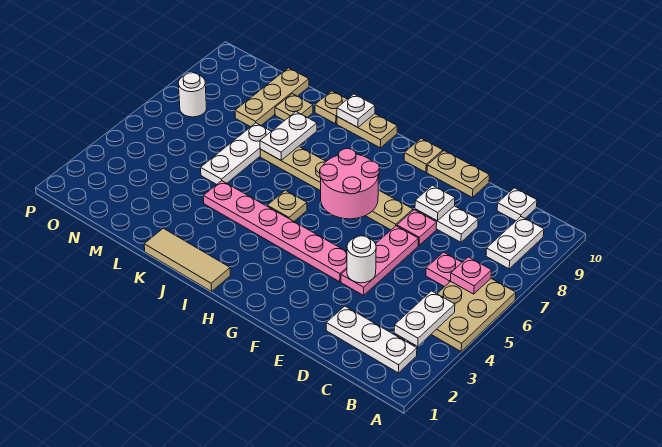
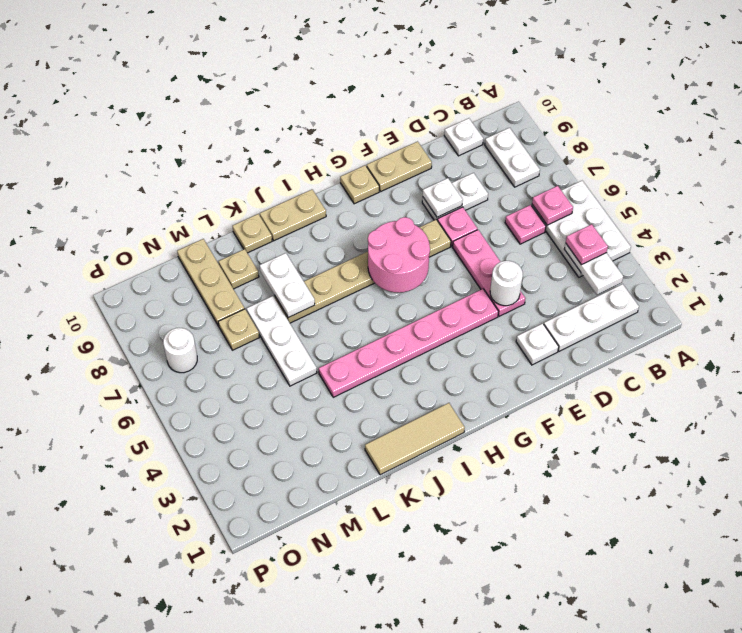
tan 2x3 plate [431,279,516,351] -> white 2x3 plate [532,181,631,277]
none -> pink 1x1 plate [566,224,608,265]
tan 1x1 plate [267,190,307,221] -> tan 1x1 plate moved to [218,309,259,350]
white 1x1 plate [337,94,375,127] -> white 1x1 plate moved to [516,323,559,365]

